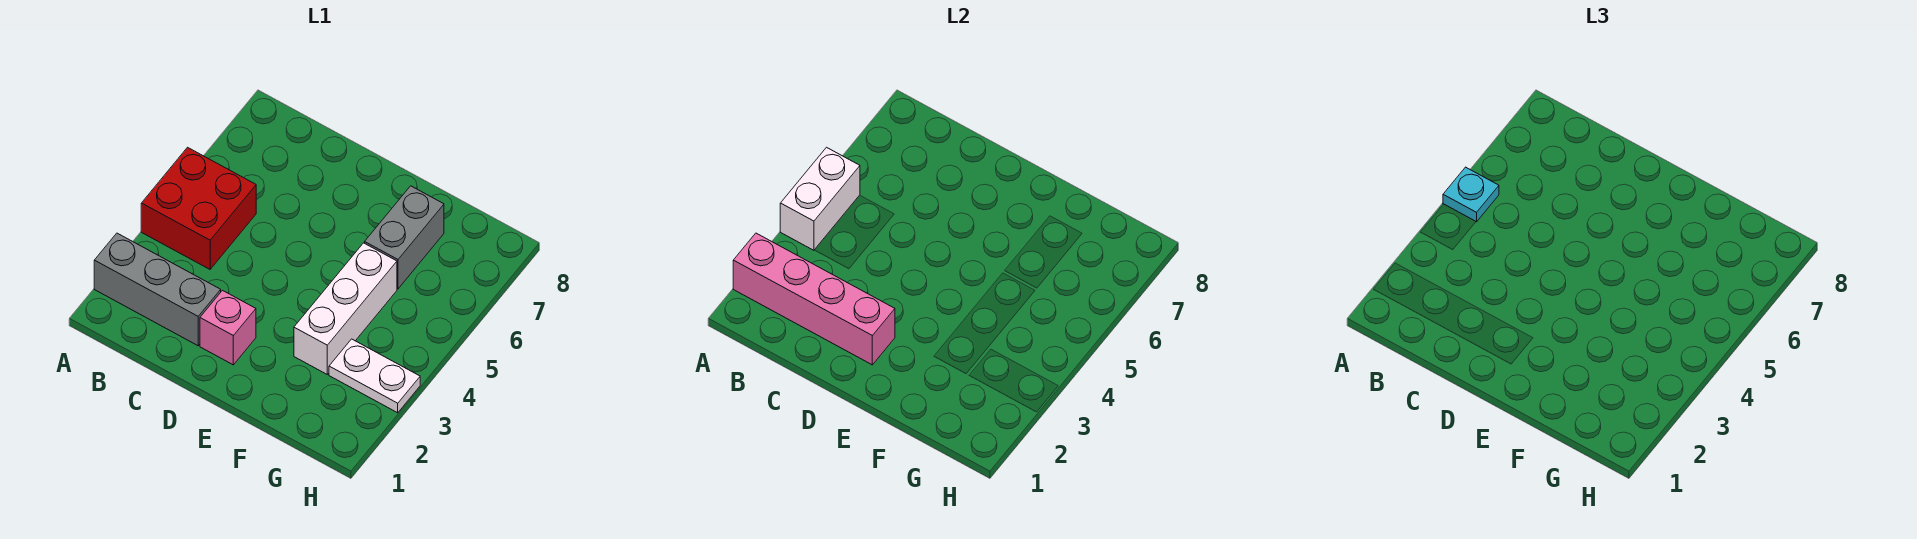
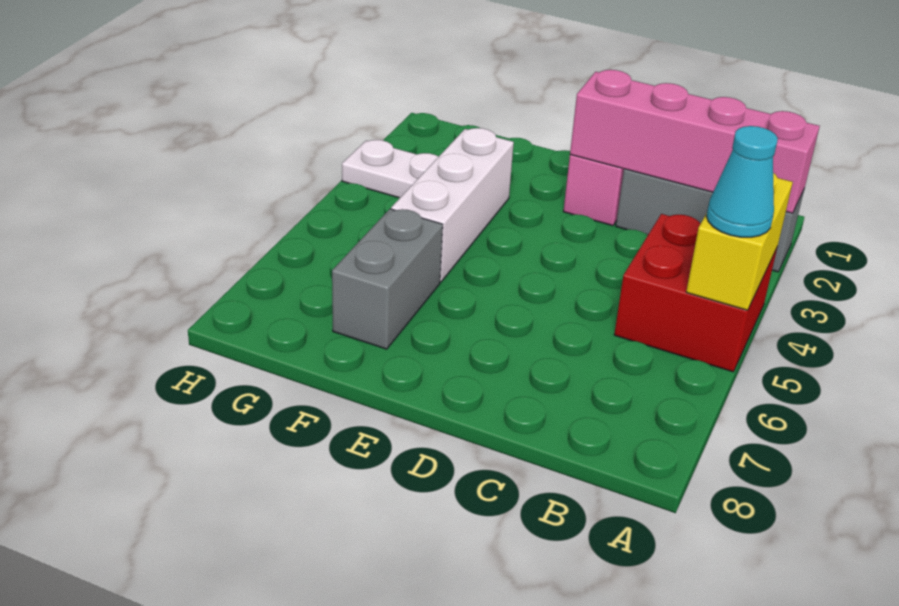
white 1x2 brick [780,147,860,250] -> yellow 1x2 brick [686,173,793,310]
cyan 1x1 plate [1443,167,1499,222] -> cyan 1x1 cone [706,126,778,237]

